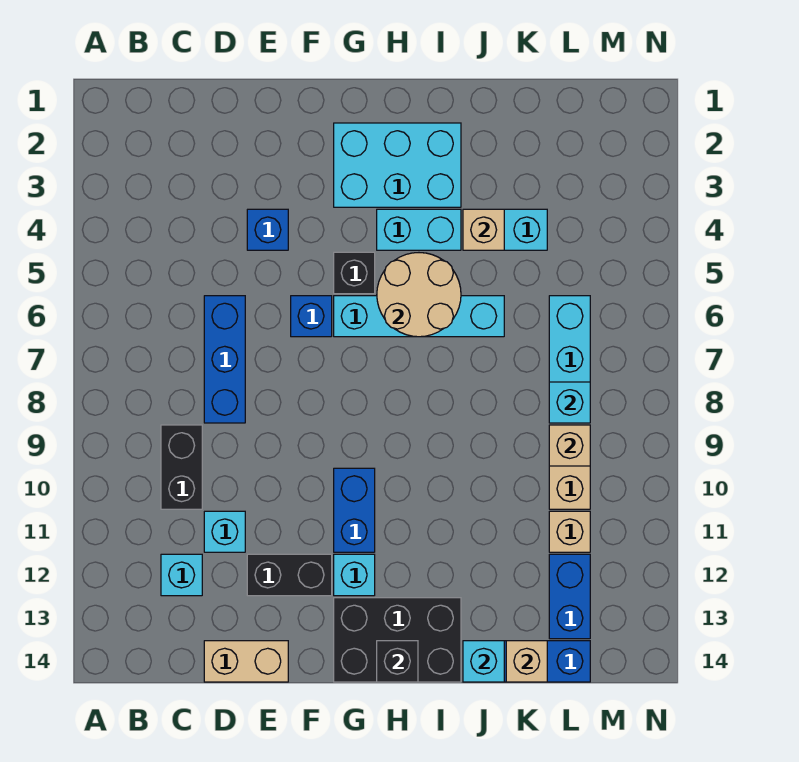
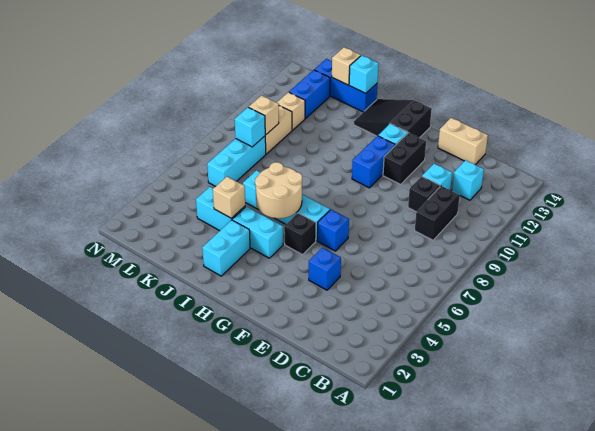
blue 1x3 brick [204,296,245,423] -> none
black 1x2 brick [247,554,332,596] -> black 1x2 brick turned to [383,133,426,184]
cyan 2x3 brick [334,123,461,207] -> cyan 1x2 brick [202,220,250,276]
black 2x3 brick [334,598,461,682] -> black 2x3 slope [354,99,432,138]
black 1x1 brick [377,641,418,682] -> black 1x1 brick moved to [408,176,440,212]

